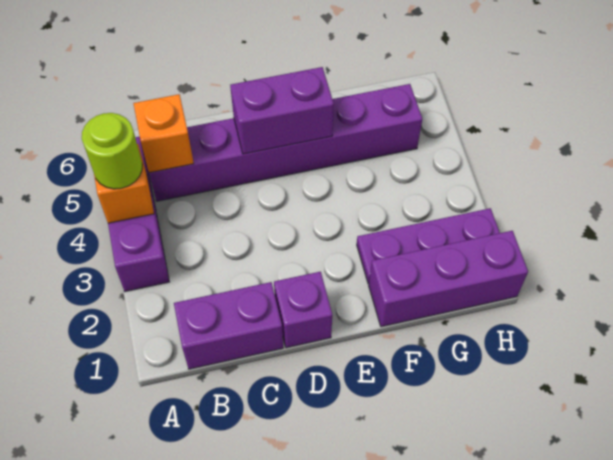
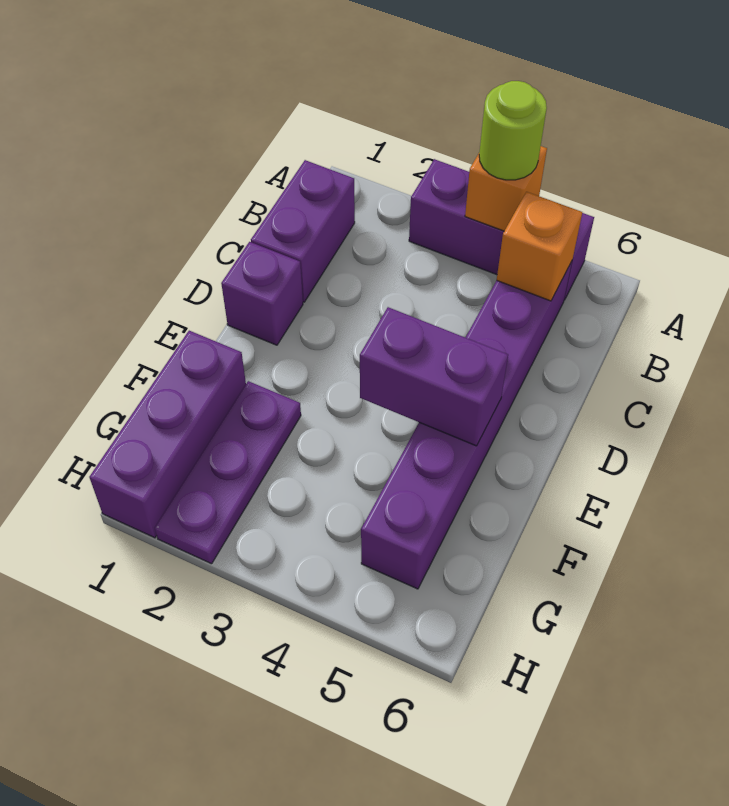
purple 1x2 brick [230,67,334,154] -> purple 1x2 brick turned to [360,307,508,446]

